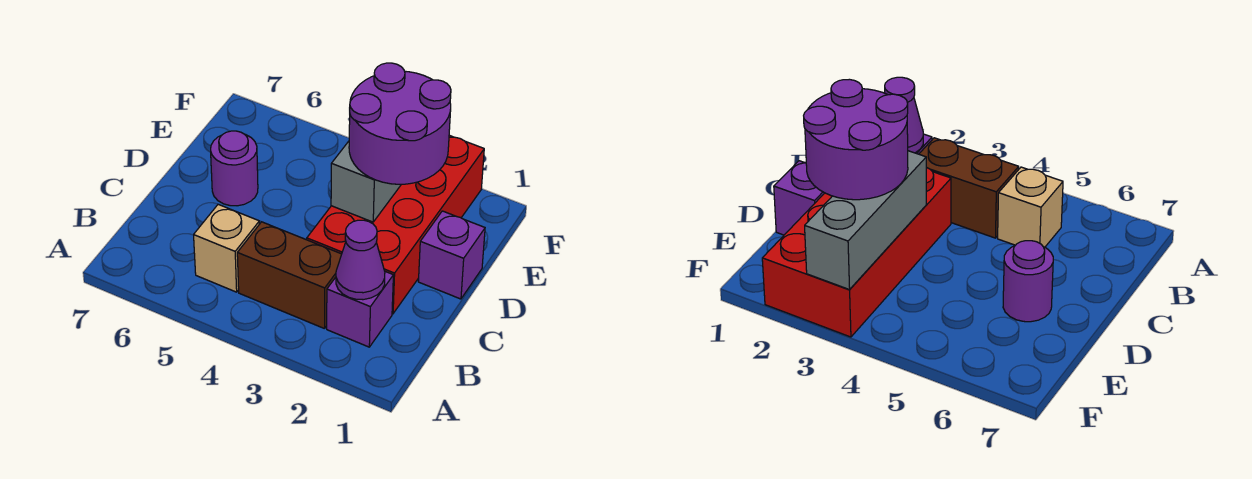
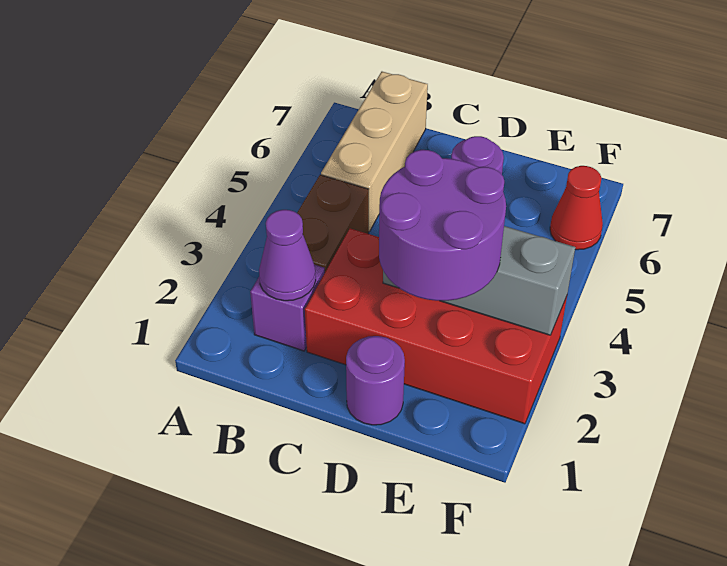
tan 1x1 brick [194,204,259,292] -> tan 1x3 brick [321,72,428,232]
purple 1x1 brick [418,211,485,299] -> purple 1x1 round brick [346,336,405,425]
none -> red 1x1 cone [550,166,603,250]

